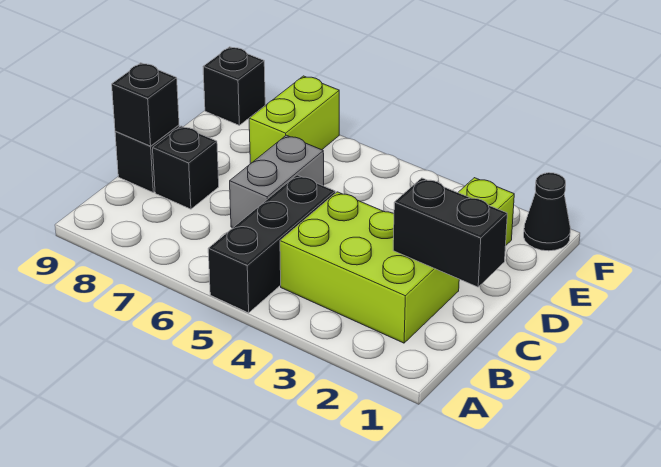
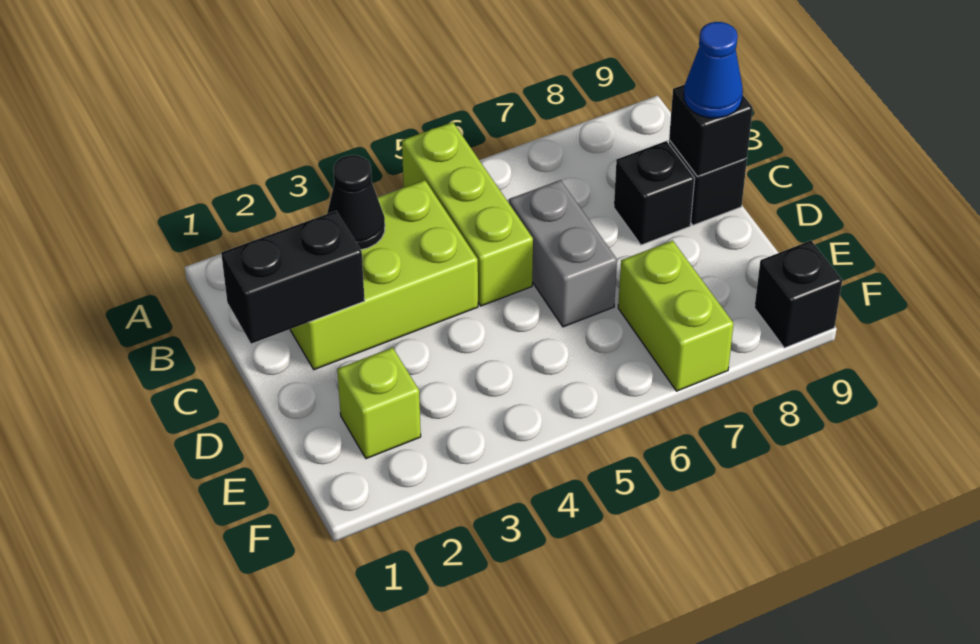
black 1x3 brick [208,175,335,313] -> lime 1x3 brick [402,122,533,306]
none -> blue 1x1 cone [684,22,743,118]
black 1x1 cone [524,173,571,251] -> black 1x1 cone moved to [327,155,385,250]

